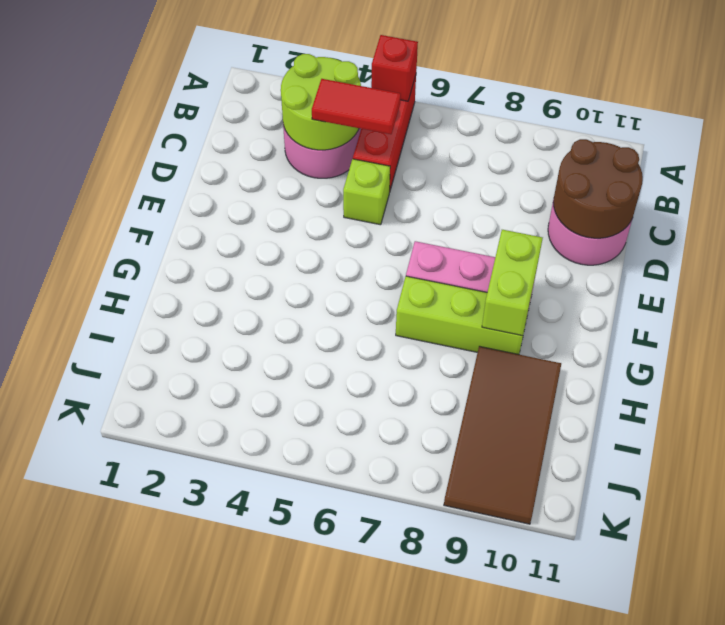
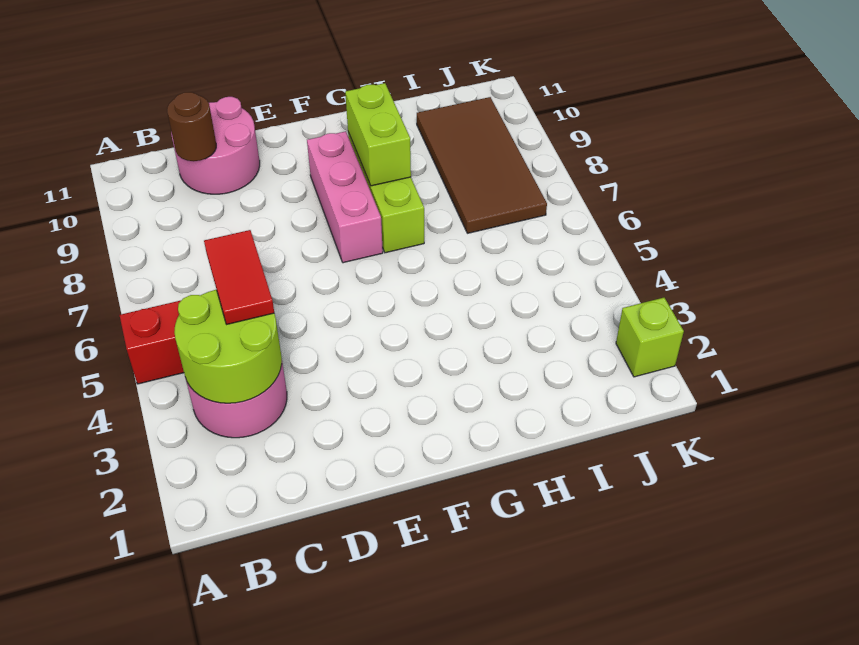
red 1x1 brick [371,35,418,101] -> none
brown 2x2 round brick [553,139,643,238] -> brown 1x1 round brick [167,92,216,161]
lime 1x1 brick [343,159,390,225] -> lime 1x1 brick moved to [616,298,684,377]
lime 1x2 brick [482,230,543,336] -> lime 1x2 brick turned to [345,83,411,186]
brown 2x4 tile [444,346,561,524] -> brown 2x4 tile turned to [417,97,547,233]

